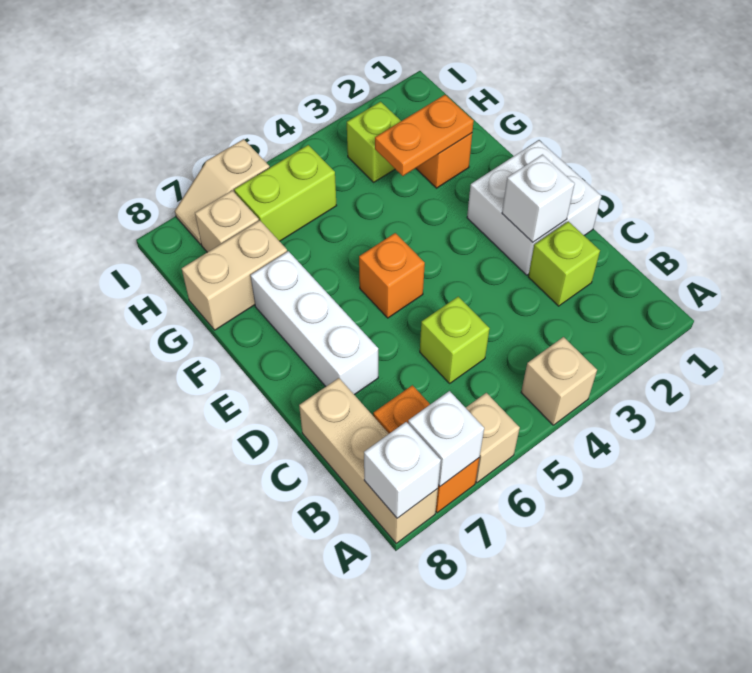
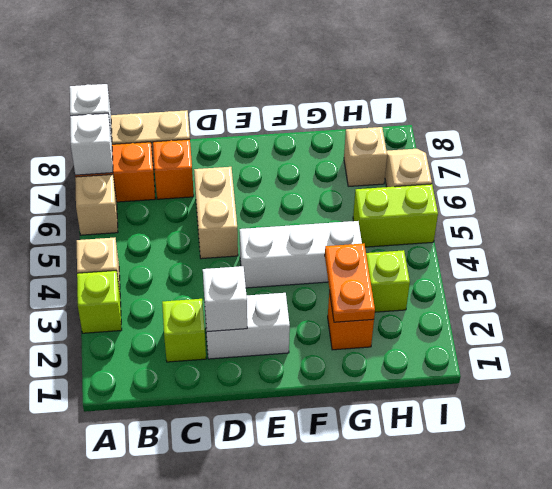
lime 1x1 brick [420,297,490,383] -> lime 1x1 brick moved to [77,271,122,333]
white 2x2 brick [467,140,601,275] -> white 1x2 brick [204,293,290,359]
white 1x3 brick [250,251,378,395] -> white 1x3 brick moved to [240,221,362,288]
orange 1x1 brick [359,233,425,318] -> orange 1x1 brick moved to [153,139,194,199]
tan 1x2 brick [182,220,287,330] -> tan 1x2 brick moved to [194,167,238,259]
lime 1x2 brick [234,145,337,241] -> lime 1x2 brick turned to [353,184,438,247]

